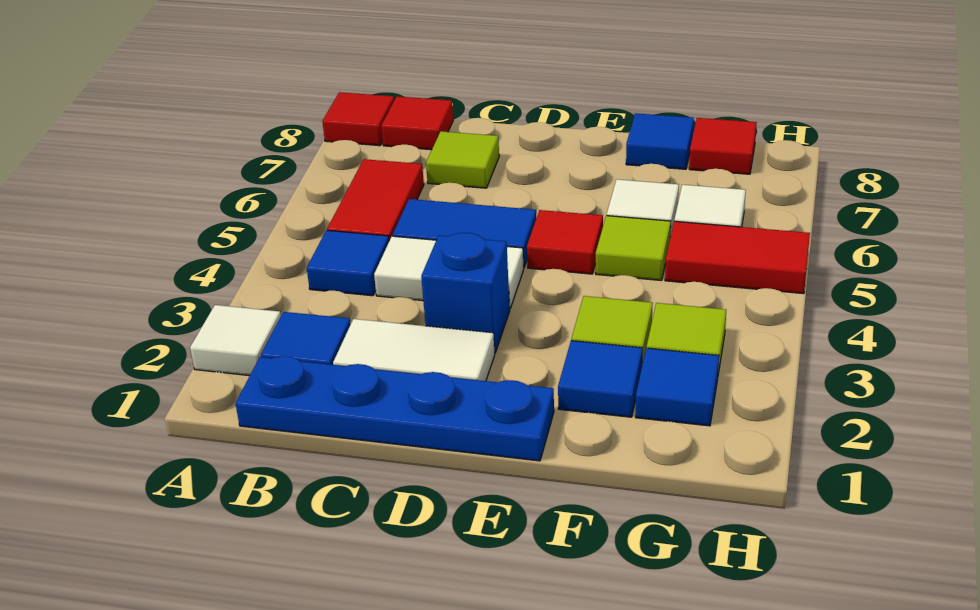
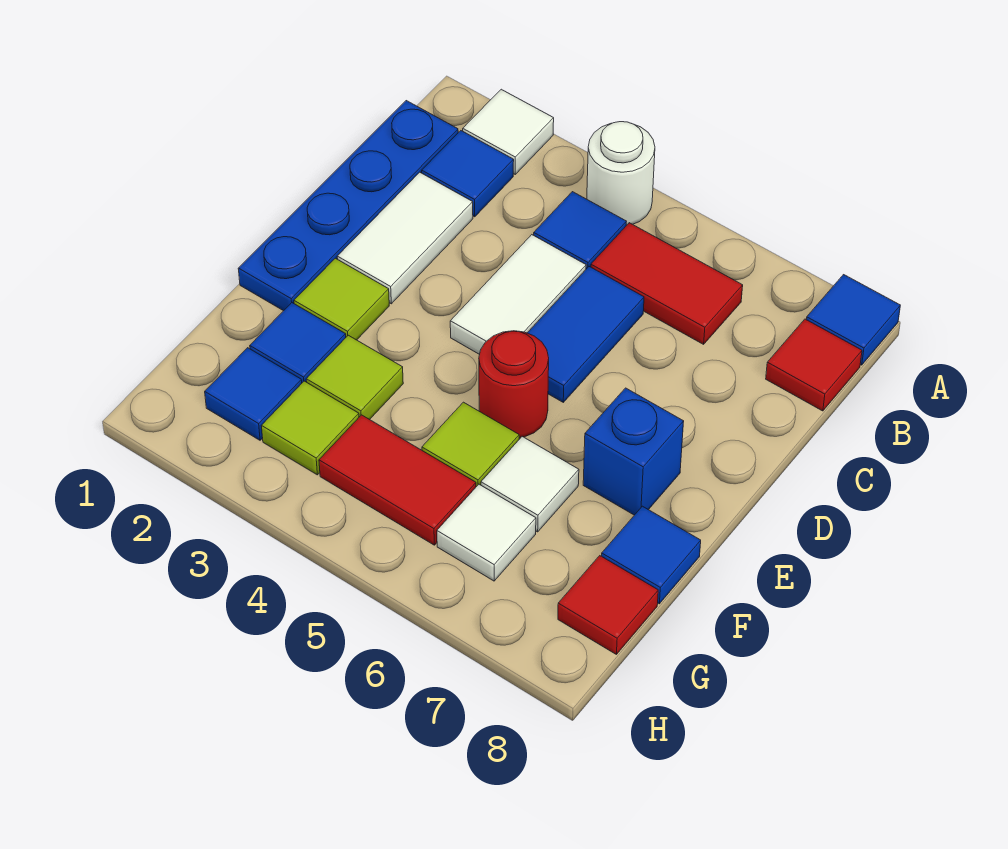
none -> white 1x1 round brick [587,122,655,226]
red 1x1 tile [322,92,394,146] -> blue 1x1 tile [806,275,900,365]
lime 1x1 tile [426,131,499,188] -> lime 1x1 tile moved to [294,258,389,340]
blue 1x1 brick [421,233,510,353] -> blue 1x1 brick moved to [583,388,684,515]
red 1x1 tile [527,210,603,274] -> red 1x1 round brick [479,331,549,438]
red 1x2 tile [665,221,810,294] -> red 1x2 tile turned to [319,415,476,545]

